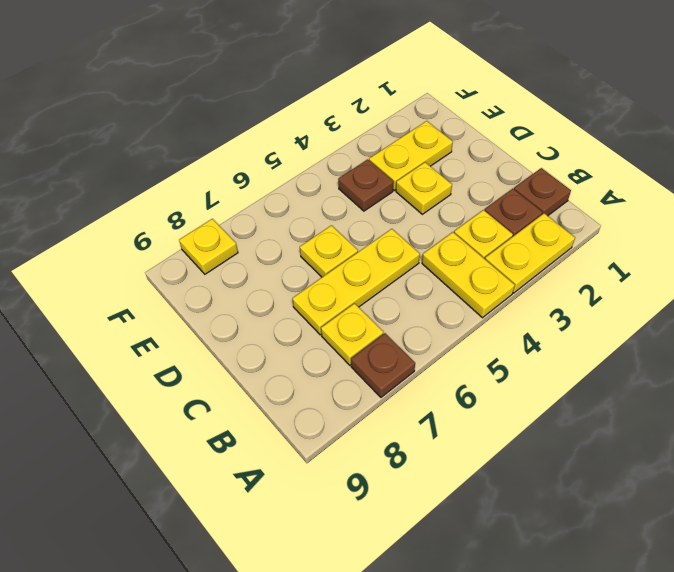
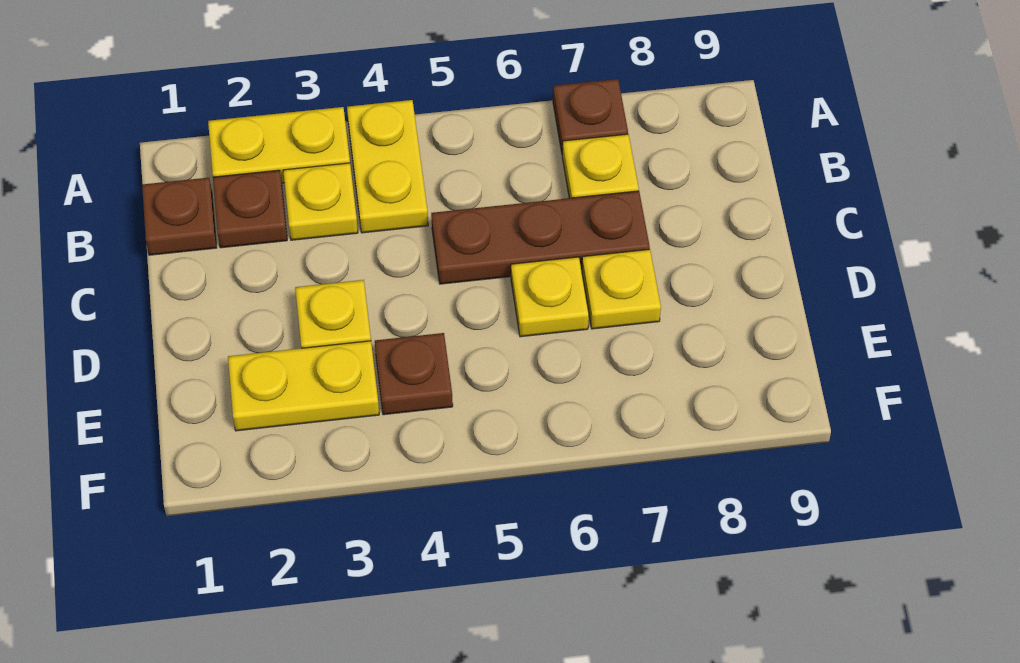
yellow 1x3 plate [292,229,420,335] -> brown 1x3 plate [431,191,650,284]
yellow 1x1 plate [179,219,238,274] -> yellow 1x1 plate moved to [582,249,661,329]

